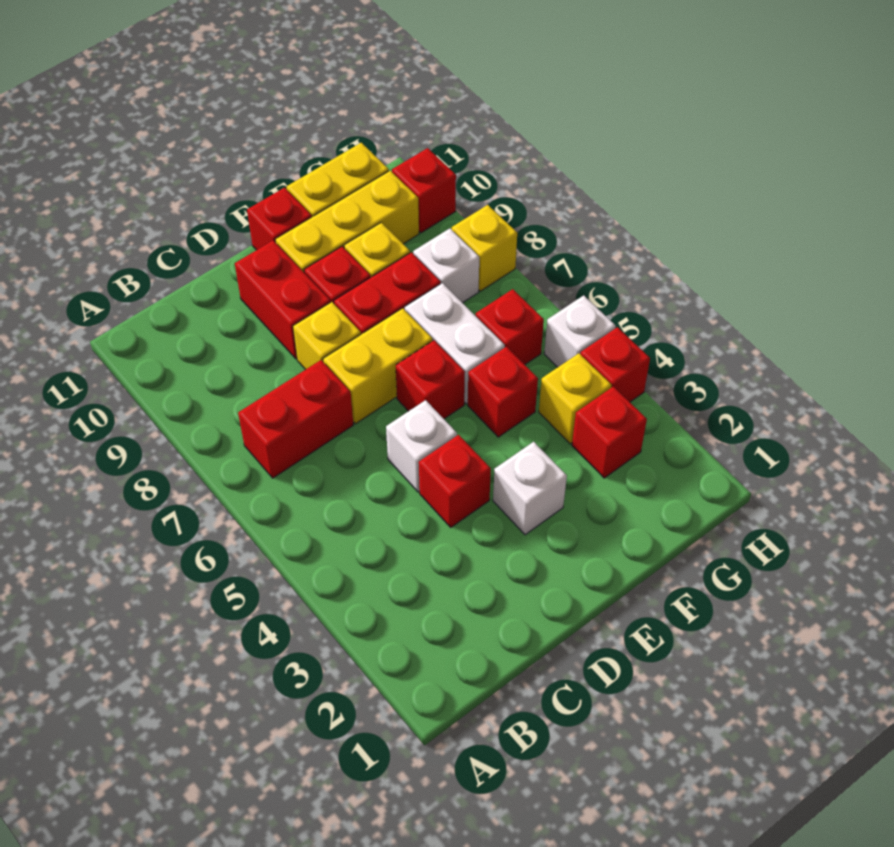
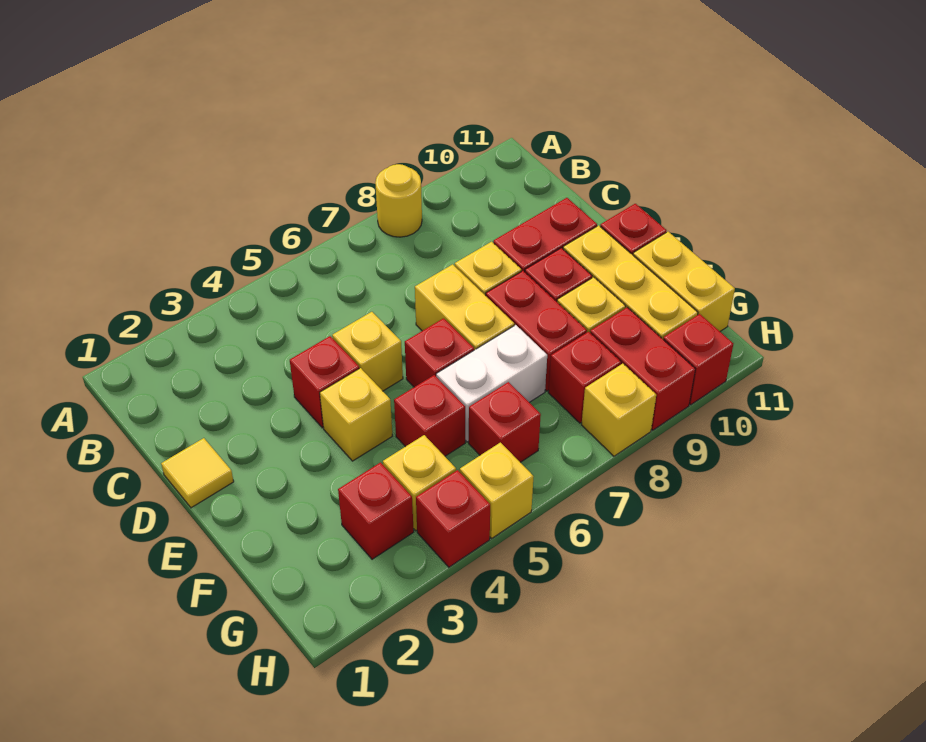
none -> yellow 1x1 round brick [375,164,422,237]
red 1x2 brick [238,360,353,478] -> red 1x2 brick moved to [590,307,695,430]
none -> yellow 1x1 tile [161,438,234,508]
white 1x1 brick [386,400,457,492] -> yellow 1x1 brick [332,312,403,391]
white 1x1 brick [493,442,567,535] -> none
none -> yellow 1x1 brick [320,368,392,461]
white 1x1 brick [413,228,479,303] -> red 1x1 brick [548,332,621,423]
white 1x1 brick [544,295,616,367] -> yellow 1x1 brick [460,442,534,538]

